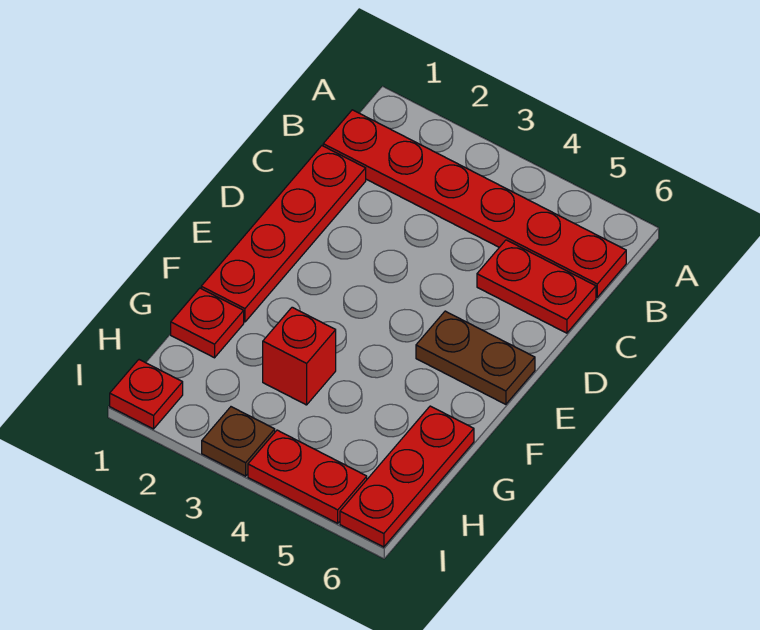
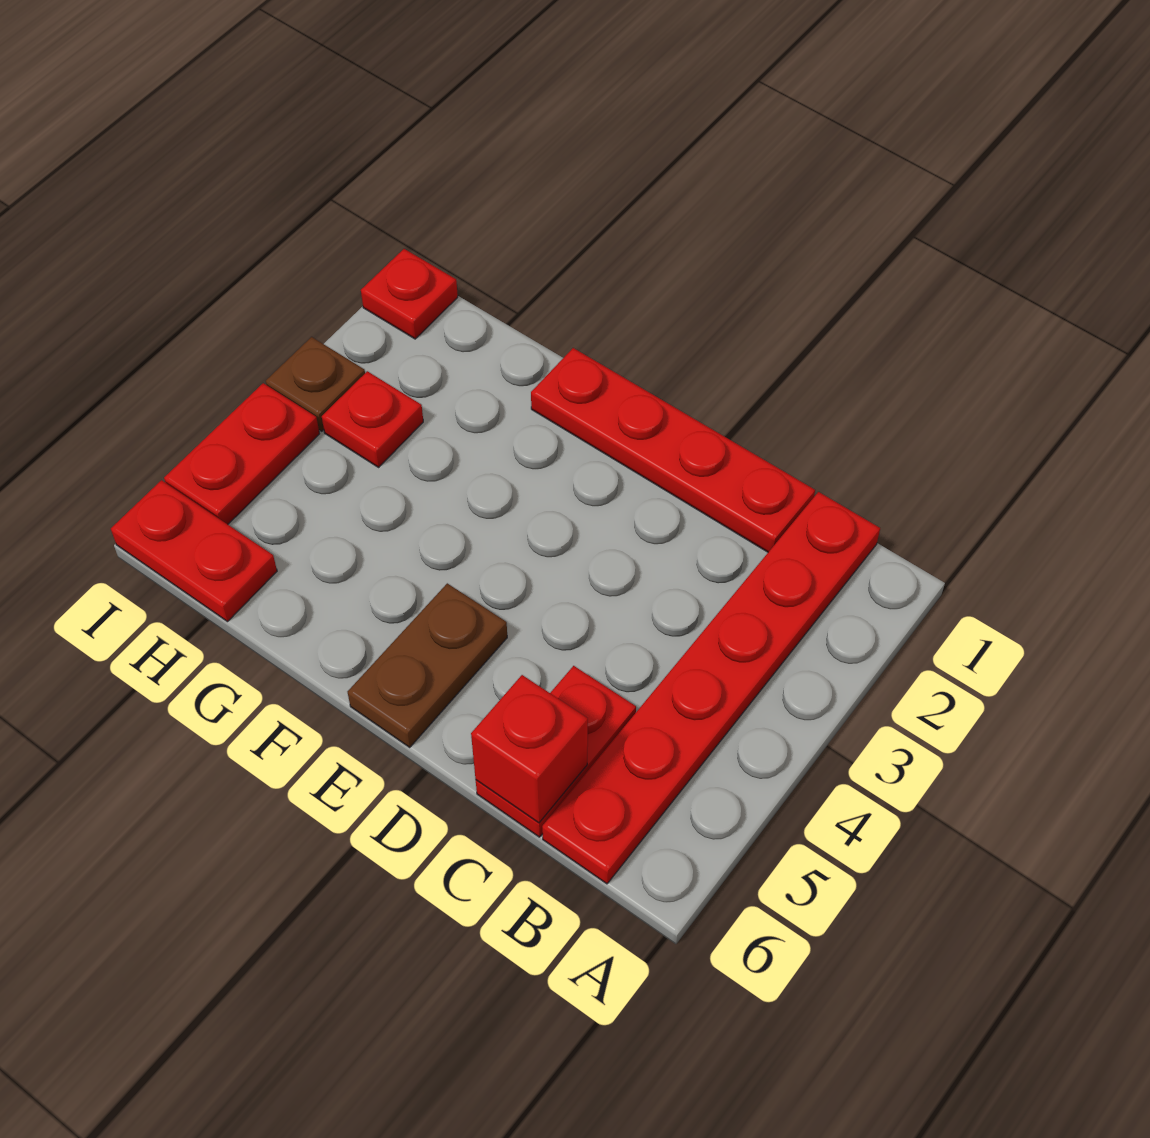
red 1x1 plate [171,288,244,358] -> red 1x1 plate moved to [322,371,423,467]
red 1x1 brick [263,307,336,405] -> red 1x1 brick moved to [471,675,588,823]
red 1x3 plate [340,406,474,547] -> red 1x2 plate [111,480,277,622]

